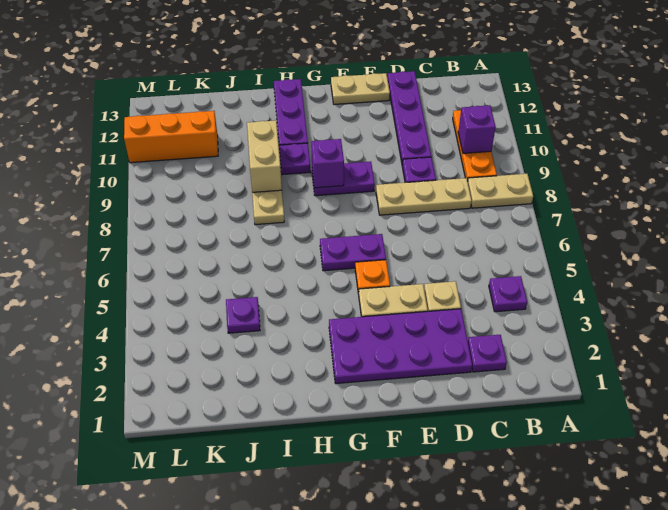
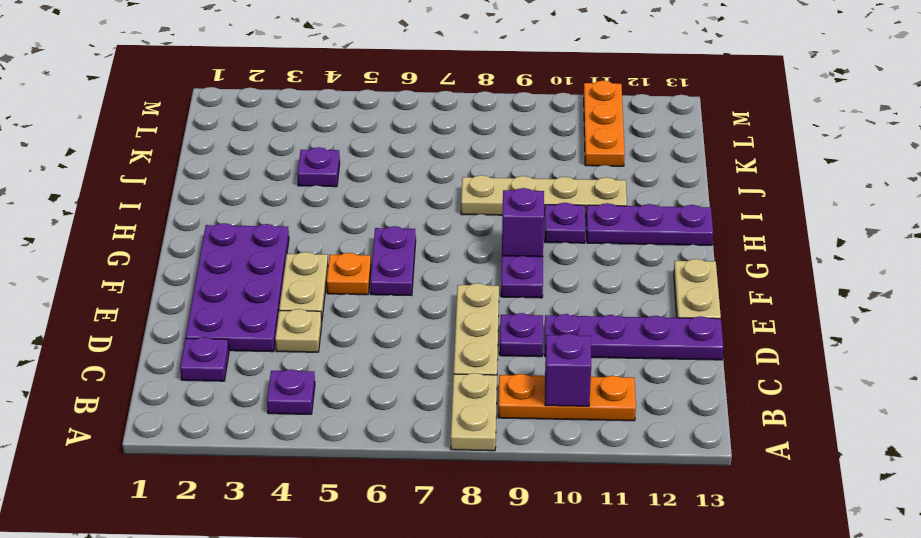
tan 1x2 brick [247,120,282,192] -> none
orange 1x3 brick [124,111,218,163] -> orange 1x3 plate [584,81,625,166]

